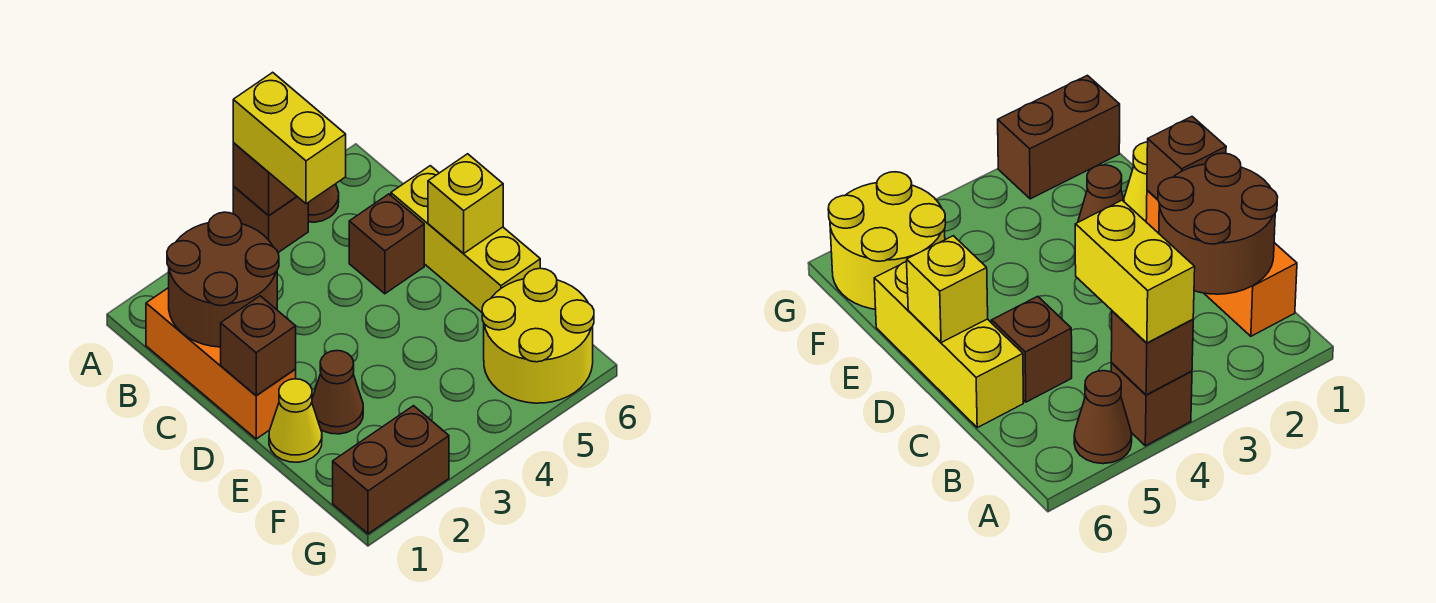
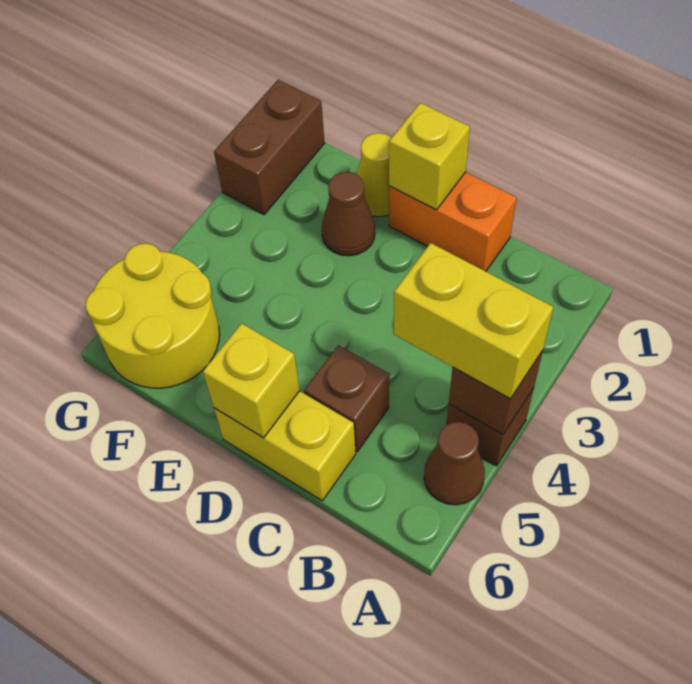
orange 1x3 brick [146,288,296,439] -> orange 1x2 brick [389,172,517,271]
brown 2x2 round brick [167,212,279,347] -> none
yellow 1x3 brick [391,166,540,312] -> yellow 1x2 brick [214,391,356,501]
brown 1x1 brick [221,296,296,396] -> yellow 1x1 brick [389,103,470,210]

